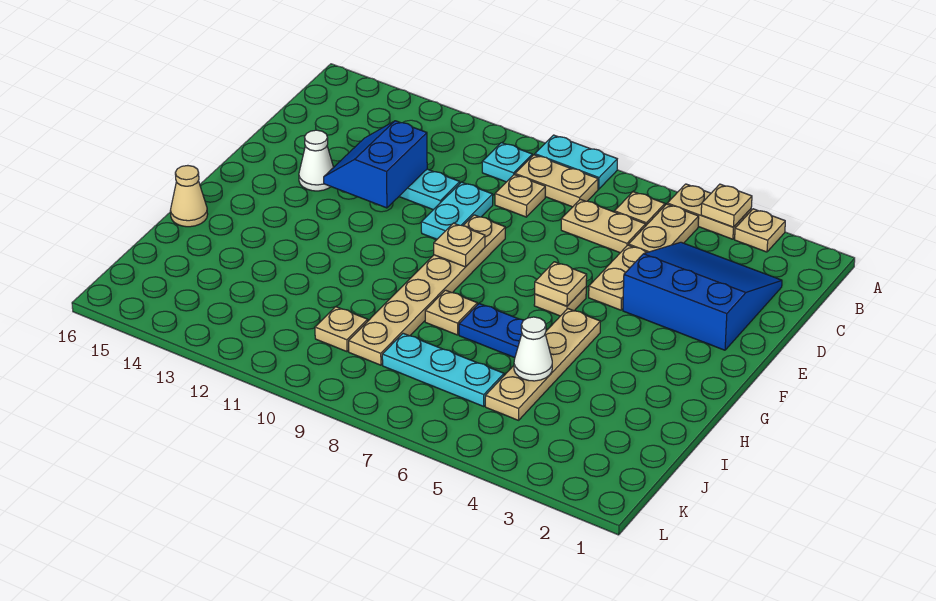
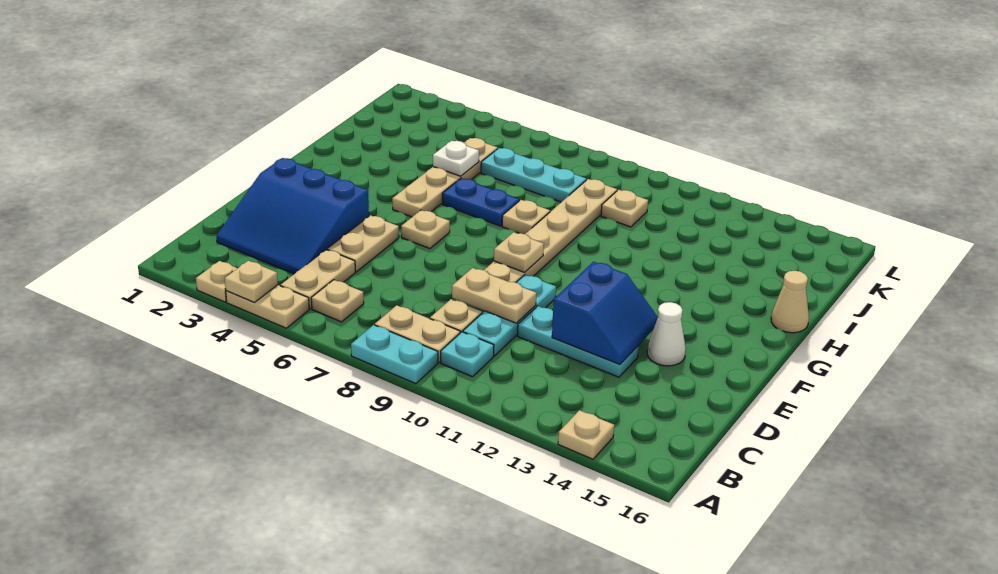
tan 1x2 plate [561,199,646,253] -> tan 1x2 plate moved to [452,268,536,323]
cyan 1x2 plate [421,182,493,239] -> cyan 1x3 plate [463,275,556,356]
tan 1x1 plate [535,262,587,306] -> tan 1x1 plate moved to [558,410,614,459]
white 1x1 cone [514,317,552,381] -> white 1x1 plate [433,141,479,176]

